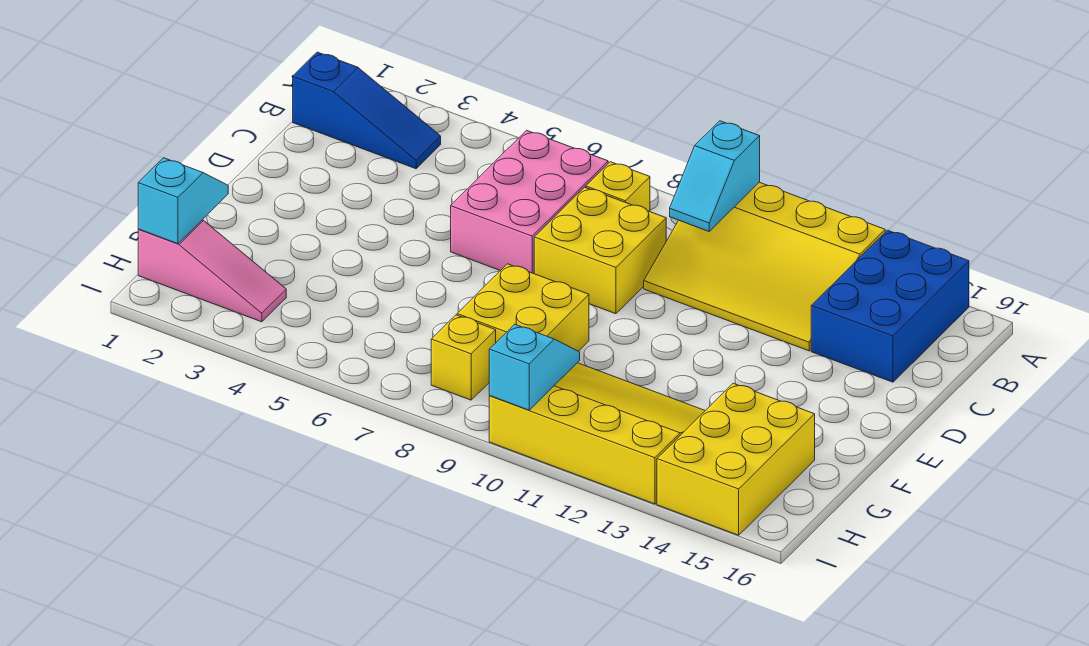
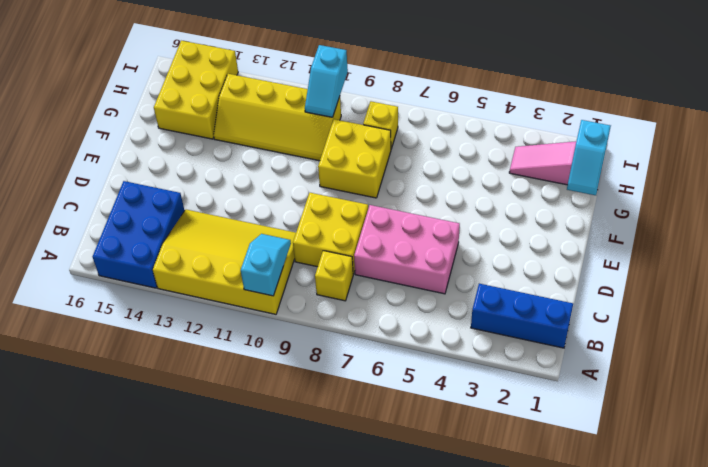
blue 1x3 slope [293,52,441,169] -> blue 1x3 brick [471,284,573,348]
pink 2x3 brick [451,130,608,274] -> pink 2x3 brick turned to [354,205,460,294]
yellow 3x4 slope [489,363,705,504] -> yellow 2x4 slope [214,74,341,161]

